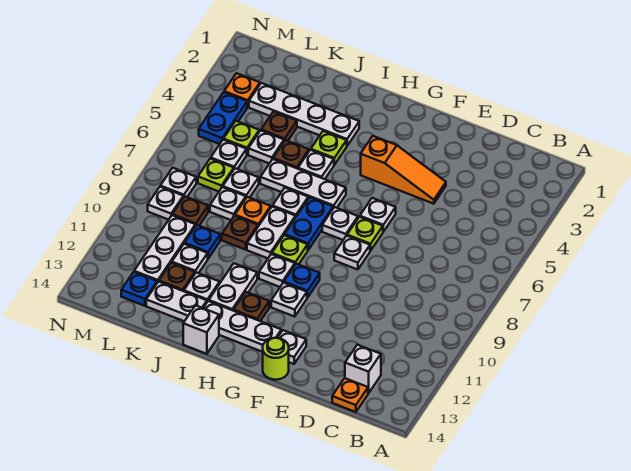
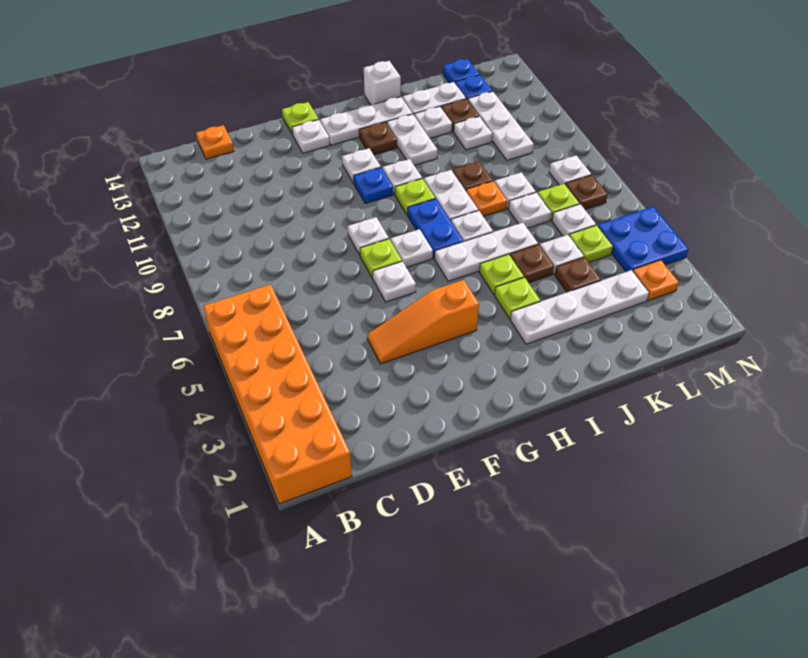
none -> orange 2x6 brick [203,284,352,504]
white 1x1 brick [345,345,381,393] -> none
lime 1x1 round brick [263,338,289,380] -> lime 1x1 plate [282,102,318,135]
white 1x1 plate [298,150,334,179] -> lime 1x1 plate [479,254,524,295]
blue 1x1 plate [185,225,220,258] -> blue 1x1 plate moved to [443,59,479,83]
brown 1x1 plate [172,197,208,226] -> brown 1x1 plate moved to [566,175,607,209]
blue 1x2 plate [199,92,247,144] -> blue 2x2 plate [598,207,689,272]
white 1x1 plate [148,187,183,220] -> none

